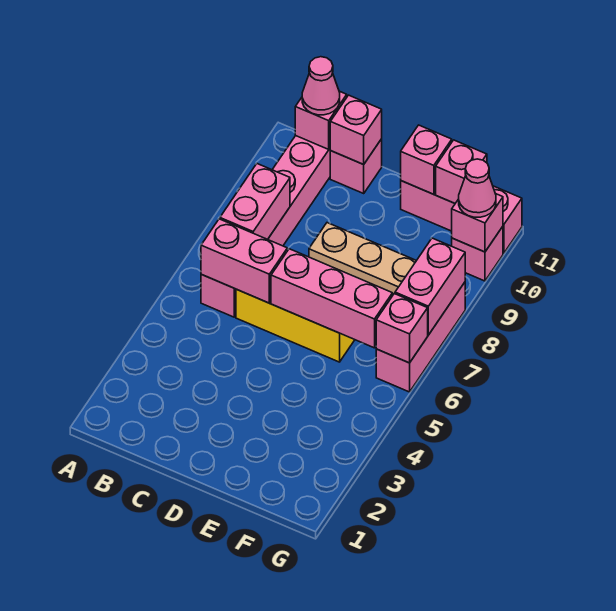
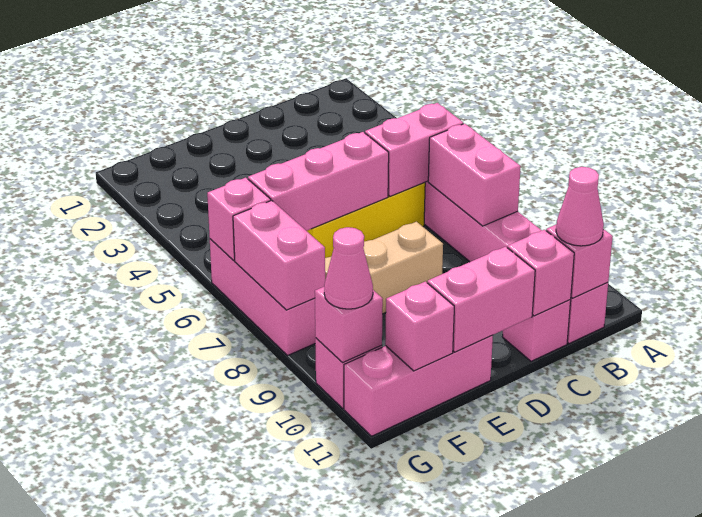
pink 1x1 brick [401,125,452,194] -> pink 1x2 brick [427,247,535,352]

